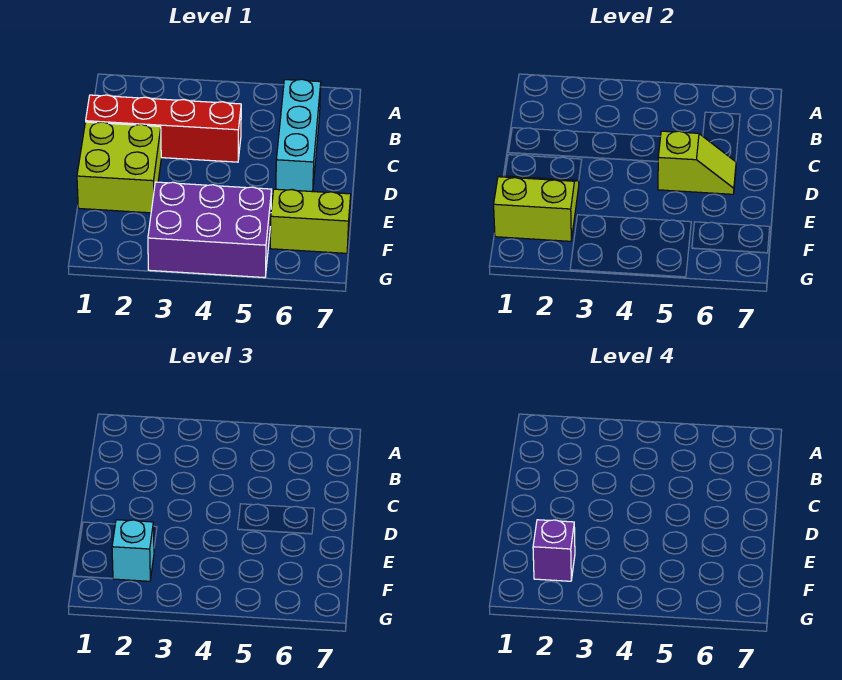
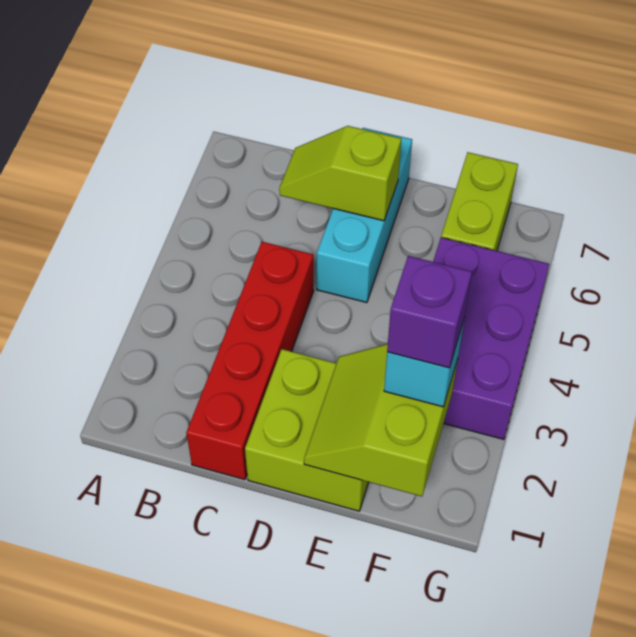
cyan 1x3 brick [276,79,321,192] -> cyan 1x3 brick turned to [317,128,412,303]
lime 1x2 slope [658,131,736,194] -> lime 1x2 slope turned to [279,126,401,221]

